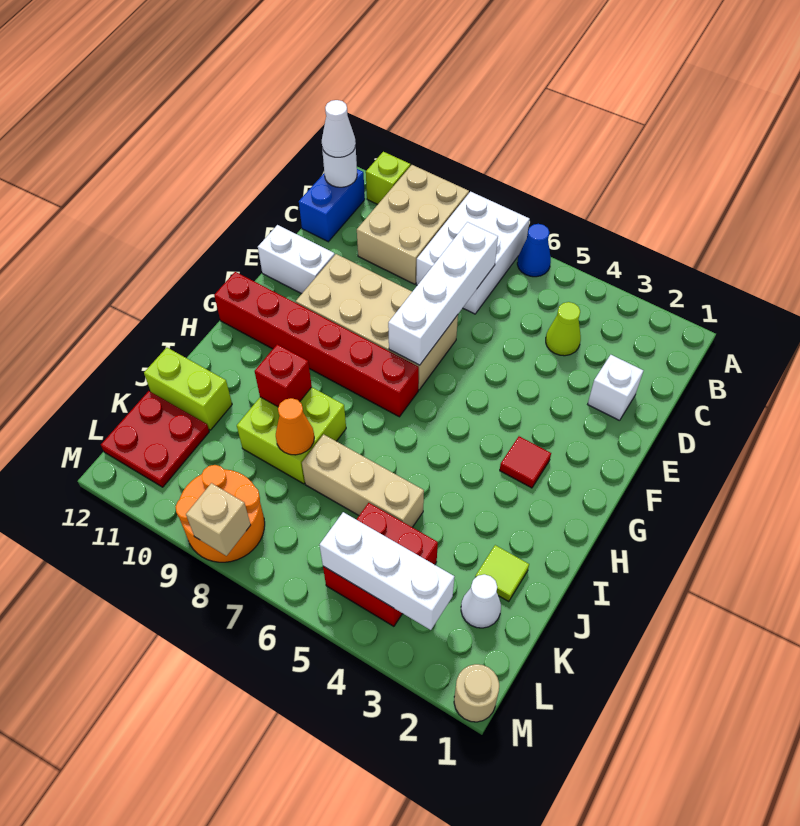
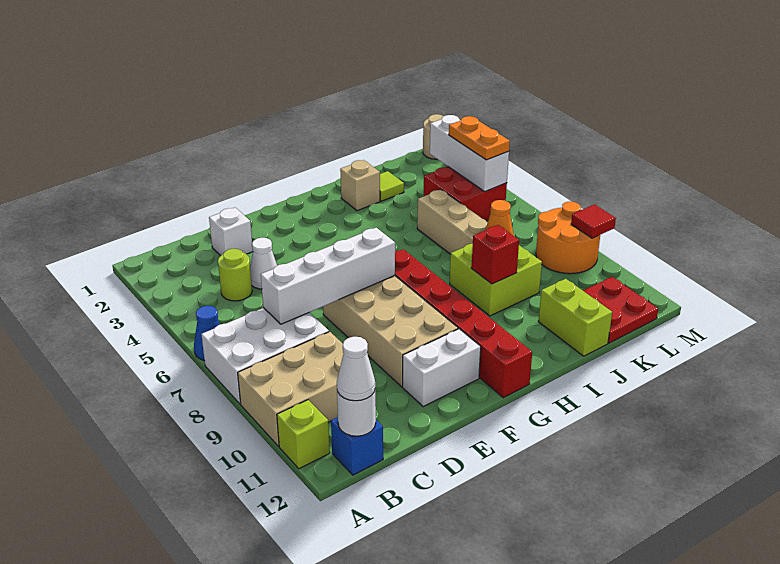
blue 1x2 brick [299,169,365,242] -> blue 1x1 brick [331,417,383,475]
lime 1x1 cone [546,302,581,356] -> lime 1x1 round brick [218,249,252,301]
white 1x2 brick [258,225,335,294] -> white 1x2 brick turned to [402,329,481,407]
red 1x1 tile [500,436,551,488] -> red 1x1 tile moved to [571,204,616,238]
white 1x1 cone [461,574,501,628] -> white 1x1 cone moved to [250,238,277,289]
none -> orange 1x2 plate [449,116,510,160]
tan 1x1 brick [186,483,251,556] -> tan 1x1 brick moved to [340,160,380,211]

